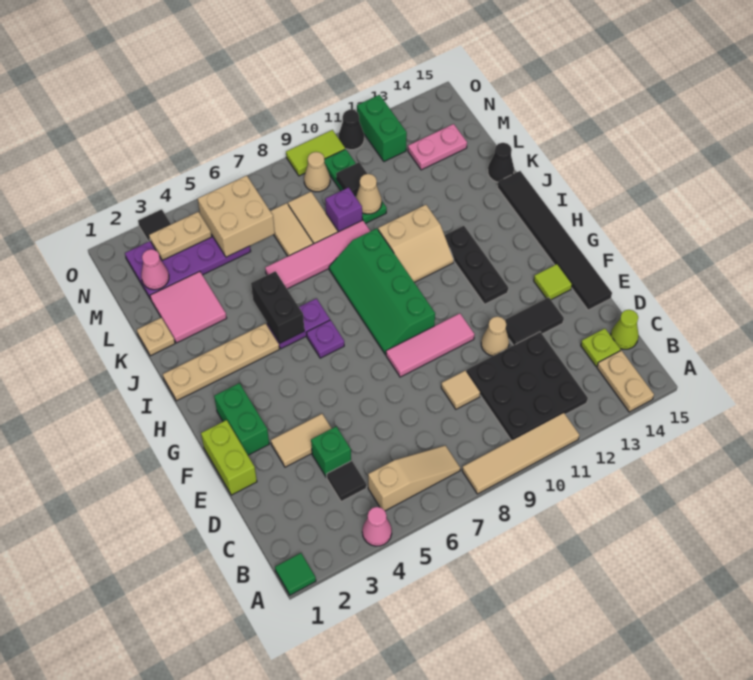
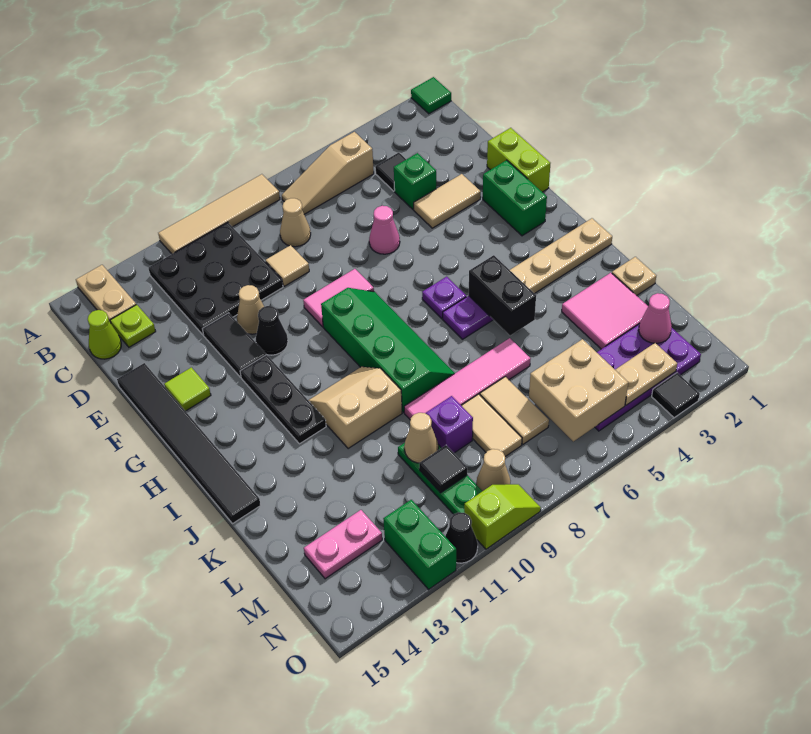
pink 1x1 cone [362,507,392,546] -> pink 1x1 cone moved to [369,206,400,254]
none -> tan 1x1 cone [280,198,311,247]
black 1x2 tile [505,297,564,345] -> black 1x2 tile turned to [202,313,266,377]
pink 1x3 tile [386,313,475,377] -> pink 1x2 tile [303,269,374,327]
black 1x1 cone [488,143,514,182] -> black 1x1 cone moved to [256,306,288,355]
lime 1x2 tile [286,130,345,176] -> lime 1x2 slope [464,484,541,549]

